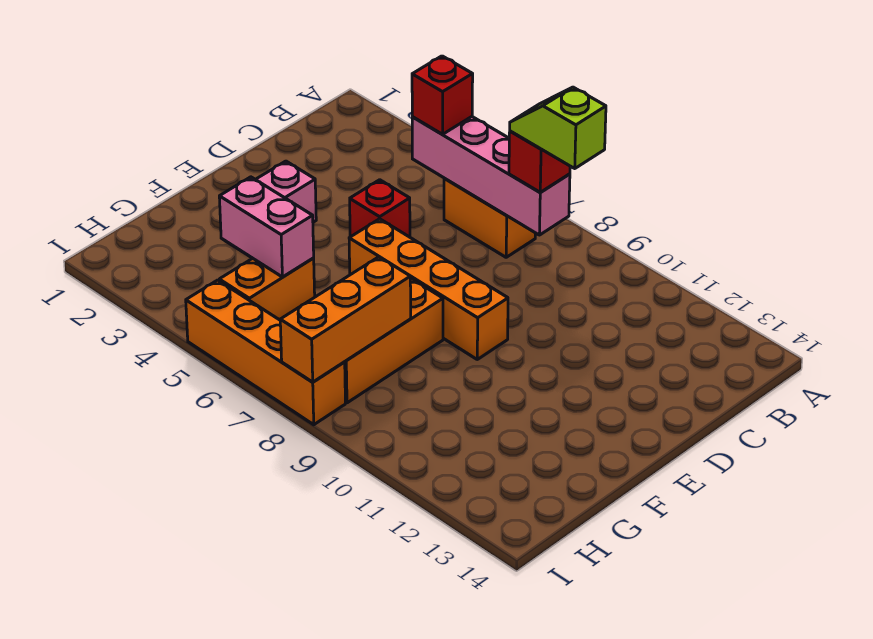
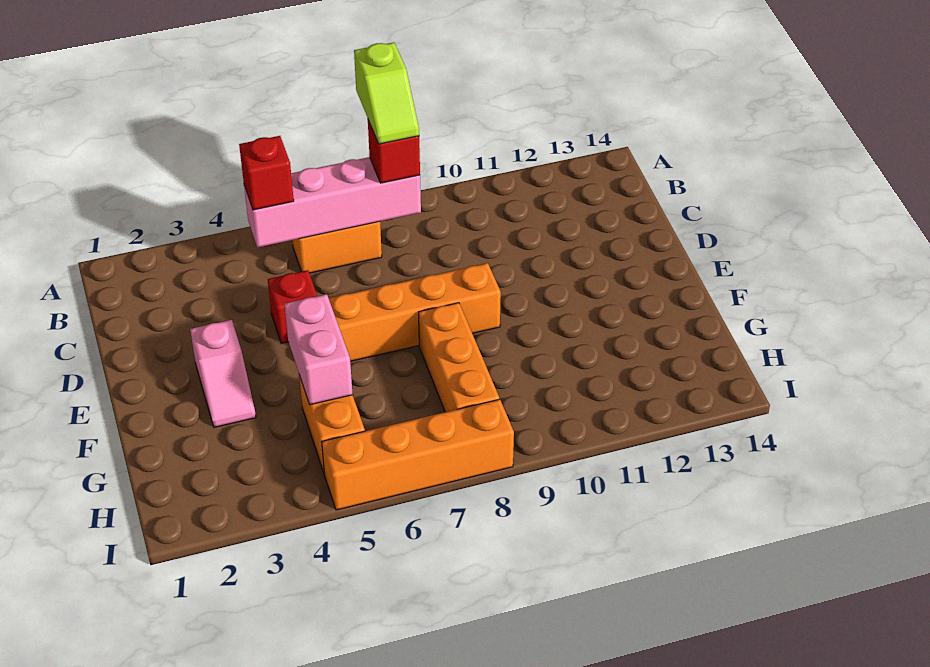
lime 1x2 slope [510,87,606,168] -> lime 1x2 slope turned to [354,42,419,144]
pink 1x2 brick [219,177,314,277] -> pink 1x2 brick turned to [284,294,353,405]
orange 1x3 brick [280,257,411,382] -> none

